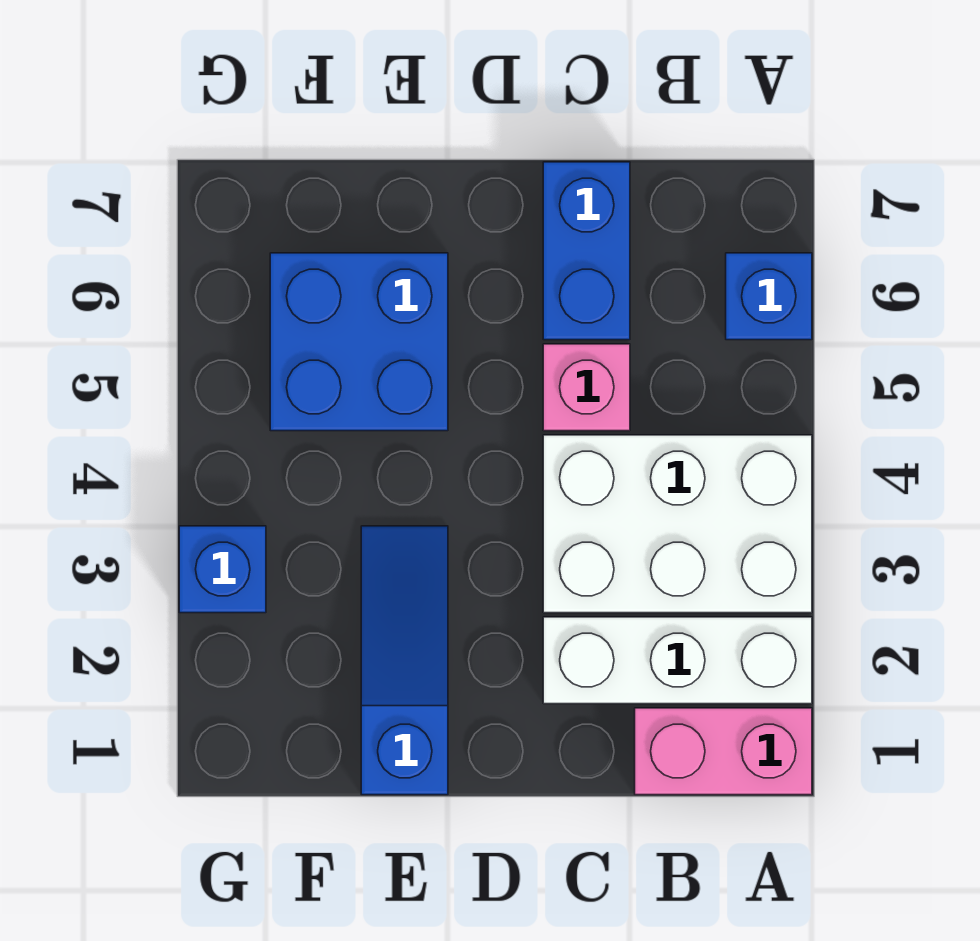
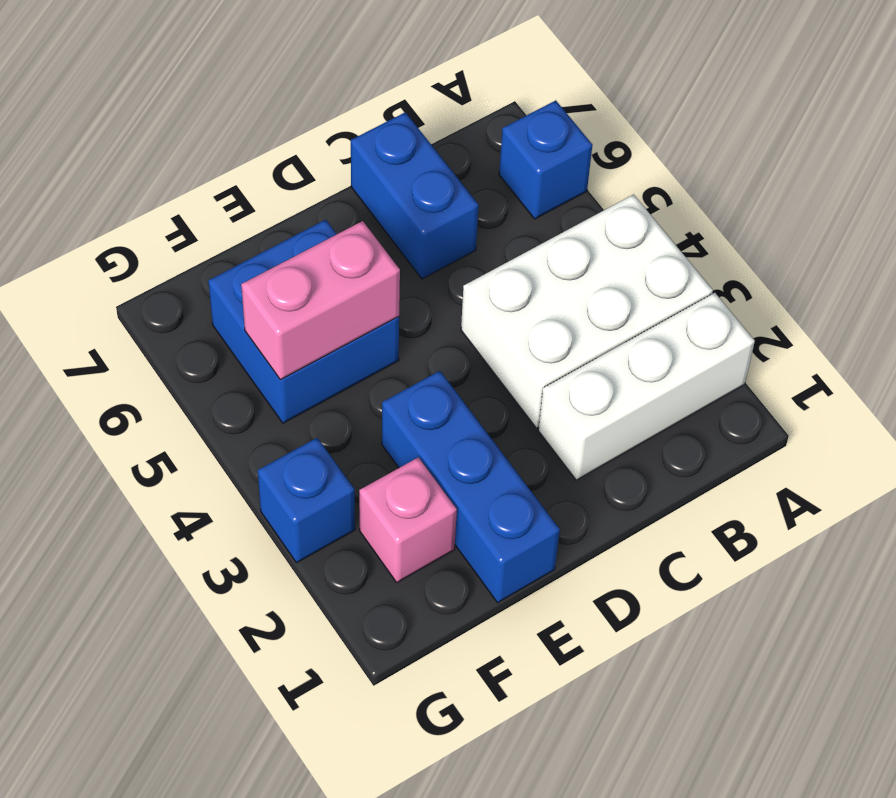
pink 1x2 brick [635,708,812,795] -> pink 1x2 brick moved to [241,221,400,380]
pink 1x1 brick [543,344,630,431] -> pink 1x1 brick moved to [359,457,457,582]
blue 1x3 slope [361,526,448,795] -> blue 1x3 brick [382,371,560,603]

